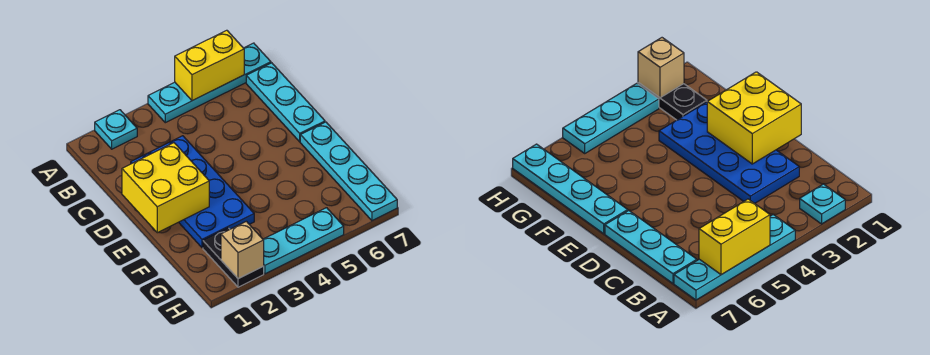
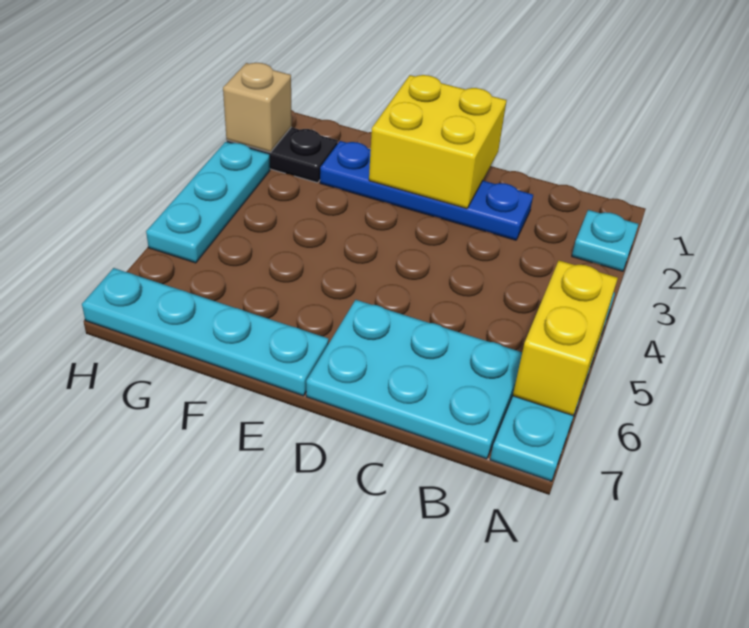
cyan 1x3 plate [246,63,325,142] -> cyan 2x3 plate [306,300,522,459]
blue 2x4 plate [131,136,254,248] -> blue 1x4 plate [320,141,533,240]

